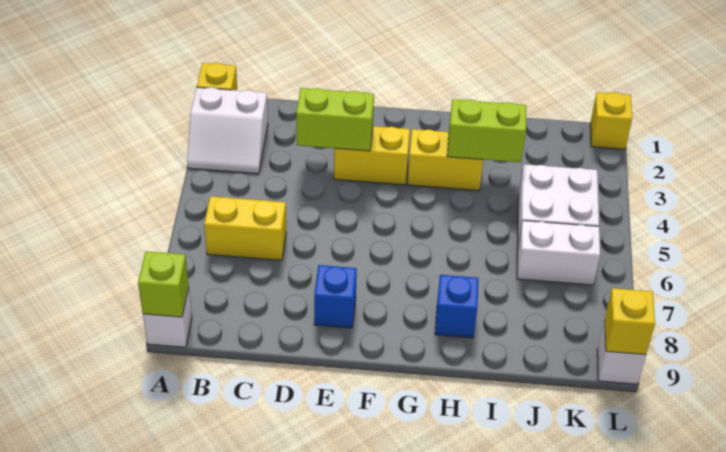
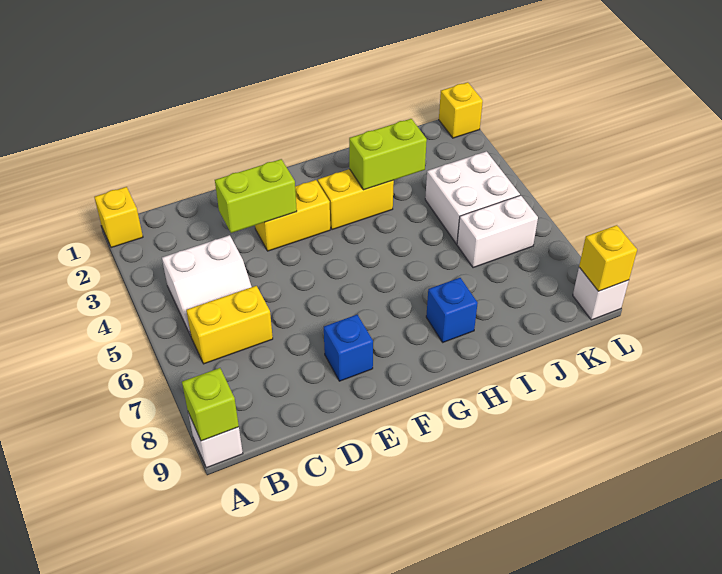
white 2x2 slope [187,87,268,174] -> white 2x2 slope moved to [162,235,252,336]

